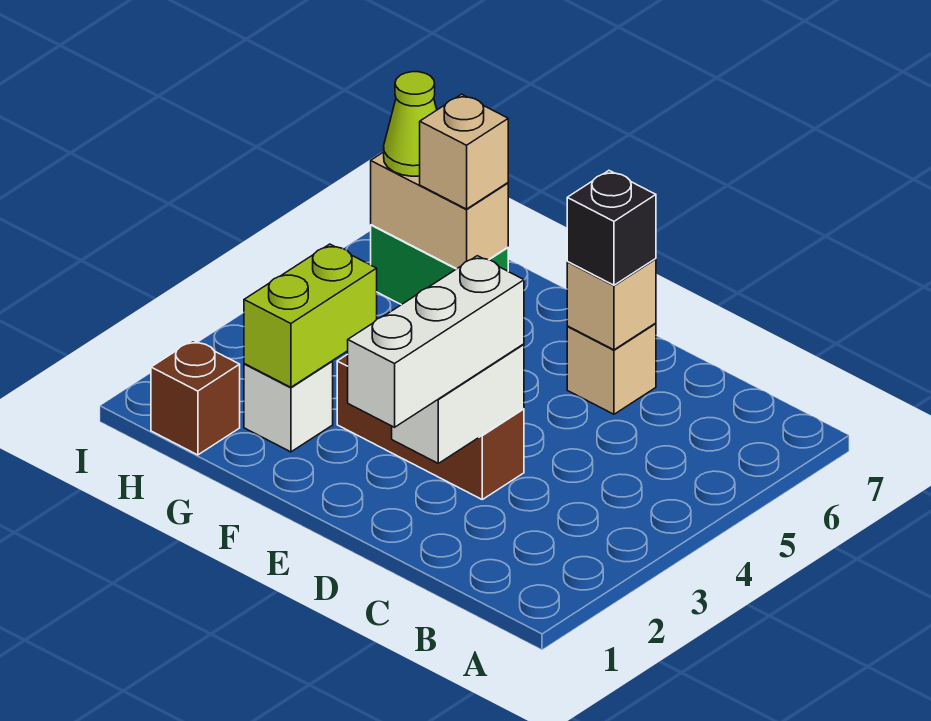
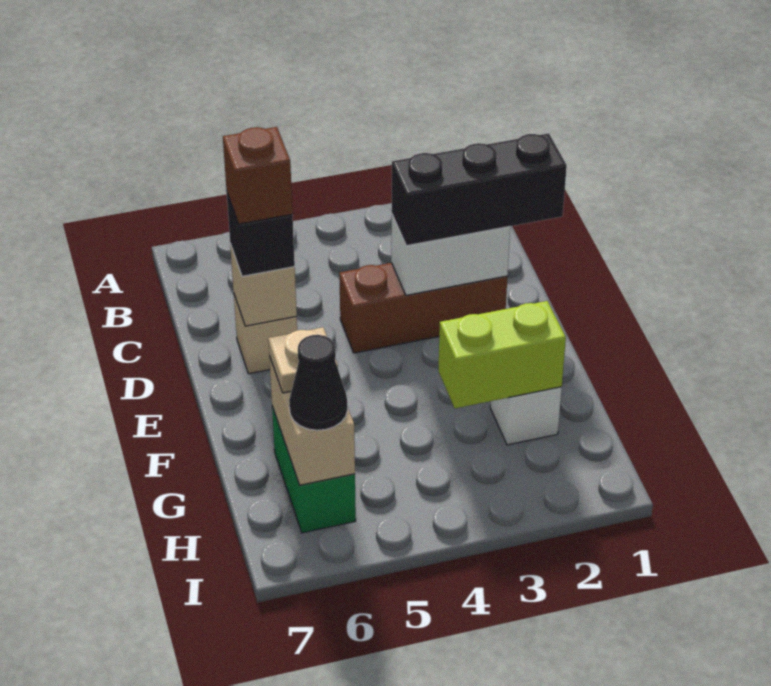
white 1x3 brick [348,256,524,427] -> black 1x3 brick [392,133,567,246]
brown 1x3 brick [337,354,524,499] -> brown 1x3 brick turned to [339,263,507,353]
tan 1x1 brick [420,94,508,209] -> tan 1x1 plate [268,327,338,393]
brown 1x1 brick [151,340,240,455] -> brown 1x1 brick moved to [223,127,293,224]
lime 1x1 cone [384,72,437,176] -> black 1x1 cone [289,335,348,430]

